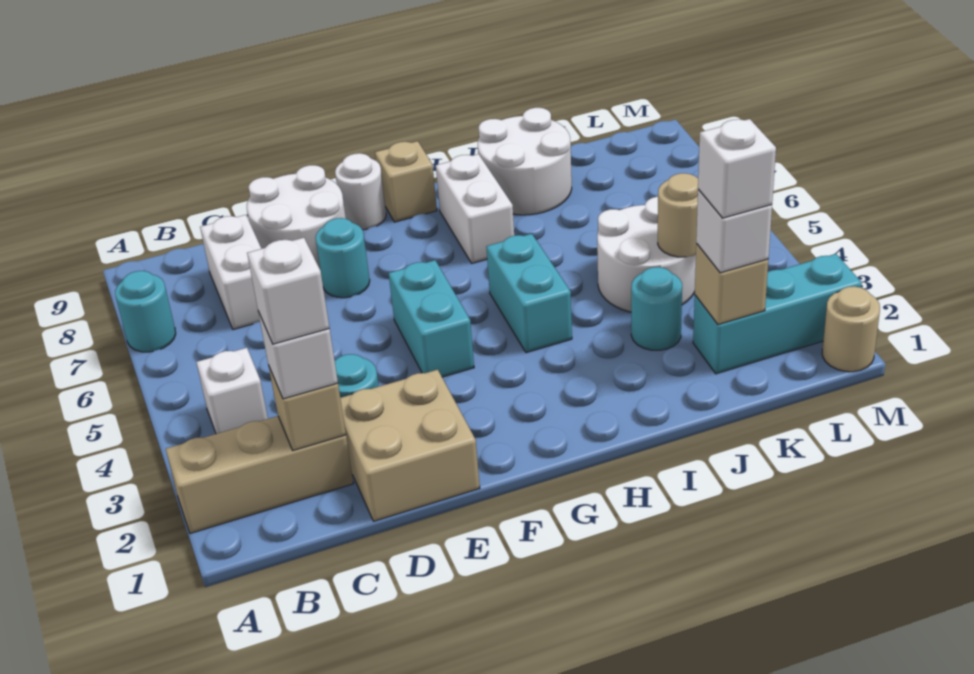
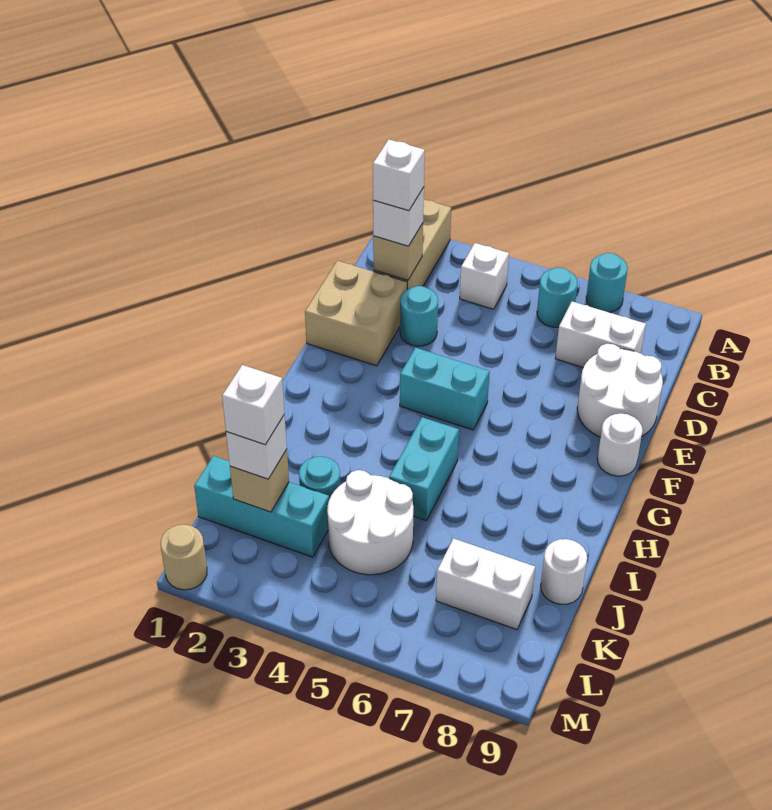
cyan 1x1 round brick [315,218,370,298] -> cyan 1x1 round brick moved to [537,267,578,327]
tan 1x1 brick [375,141,437,222] -> none
cyan 1x2 brick [486,234,572,353] -> cyan 1x2 brick turned to [389,417,459,521]
white 1x2 brick [436,154,514,263] -> white 1x2 brick moved to [436,538,535,630]
white 2x2 round brick [478,108,572,215] -> white 1x1 round brick [541,539,587,604]
cyan 1x3 brick [693,254,862,374] -> cyan 1x3 brick turned to [194,456,329,557]
tan 1x1 round brick [658,173,698,257] -> none

